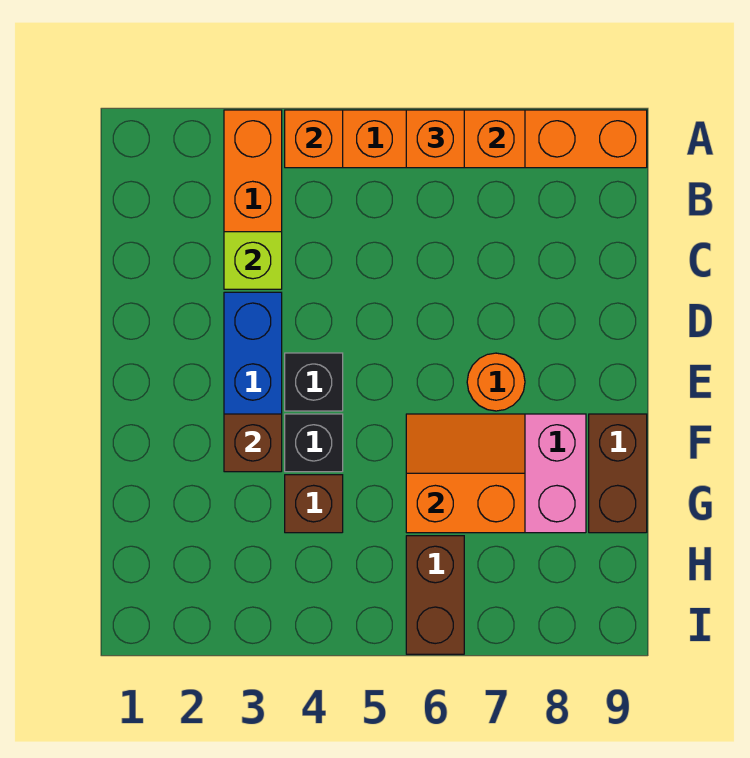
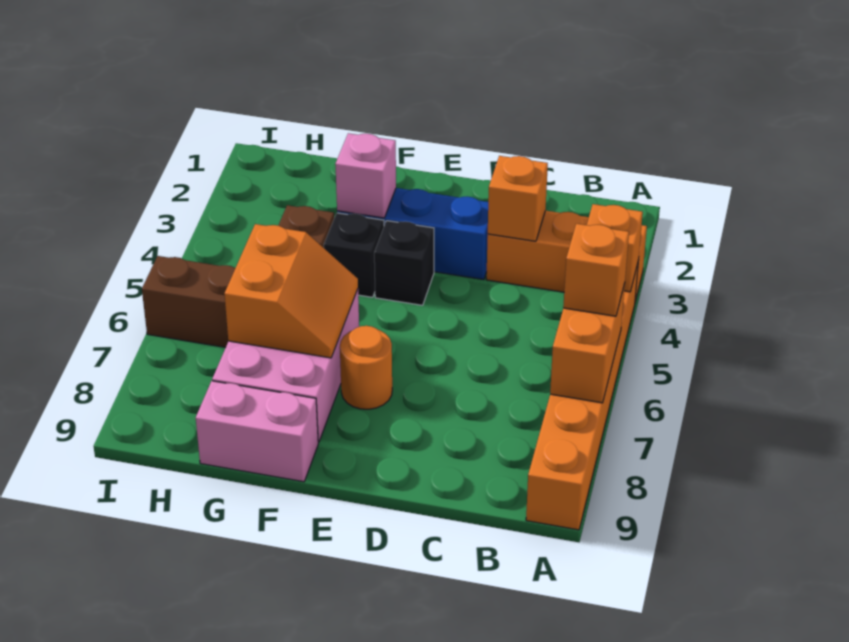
lime 1x1 brick [224,232,282,289] -> orange 1x1 brick [488,156,548,241]
brown 1x1 brick [224,414,282,472] -> pink 1x1 brick [335,133,396,218]
brown 1x2 brick [589,414,647,533] -> pink 1x2 brick [196,381,318,482]

